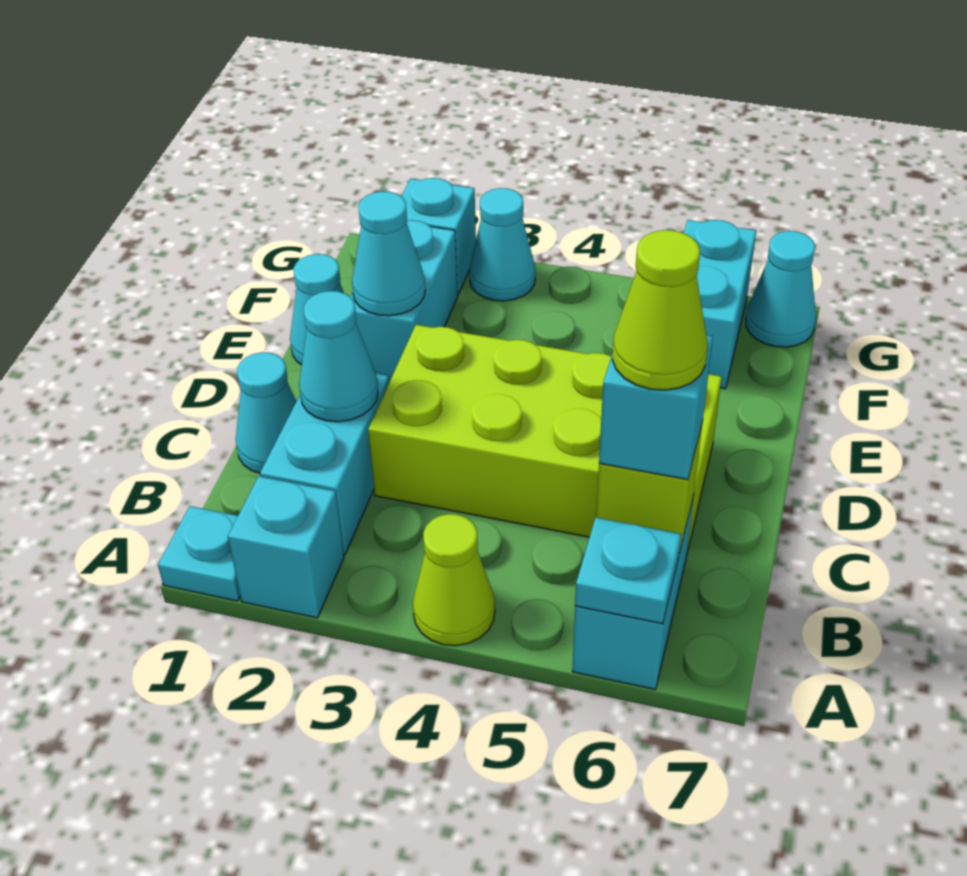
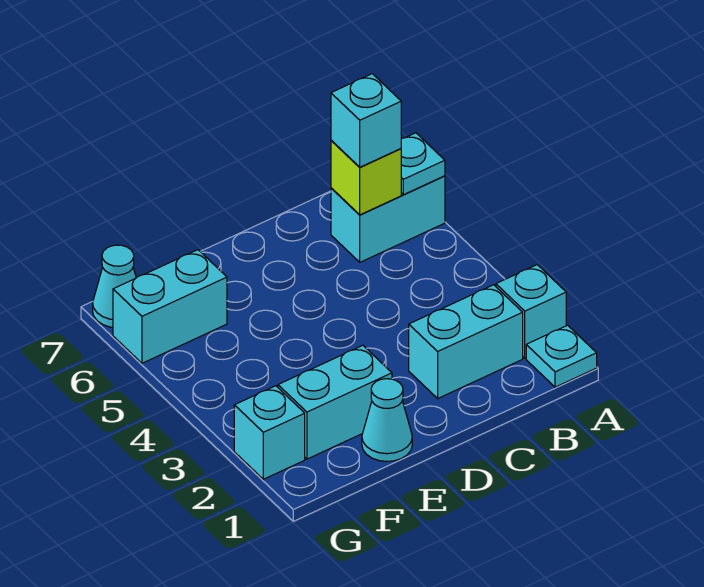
lime 1x1 cone [413,514,495,646] -> none
lime 1x1 cone [612,230,707,390] -> none
cyan 1x1 cone [236,352,296,473] -> none
cyan 1x1 cone [299,291,378,422] -> none
lime 2x4 brick [368,325,722,553] -> none
cyan 1x1 cone [352,191,425,316] -> none
cyan 1x1 cone [469,188,535,301] -> none

